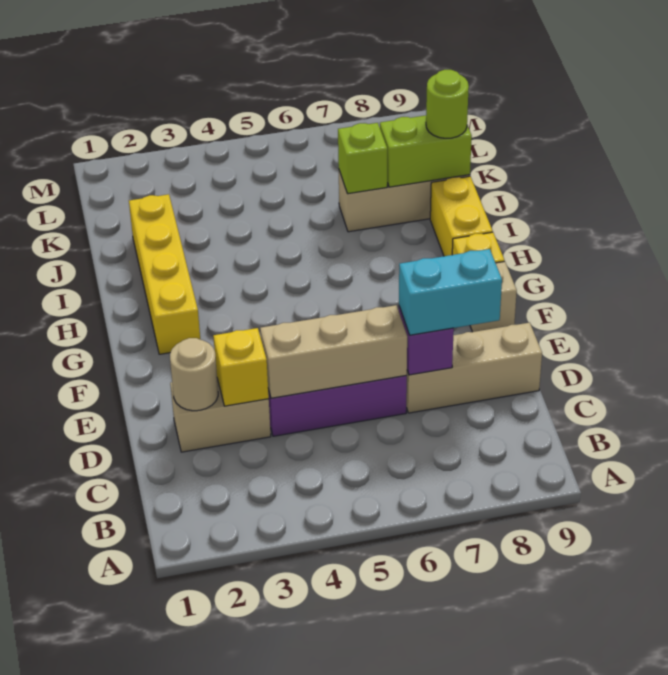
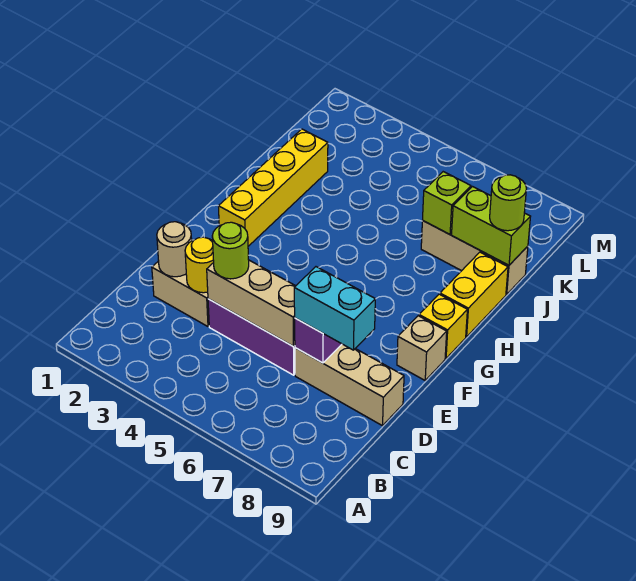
yellow 1x1 brick [213,328,269,406] -> yellow 1x1 round brick [185,237,214,293]
none -> lime 1x1 round brick [212,222,249,279]

